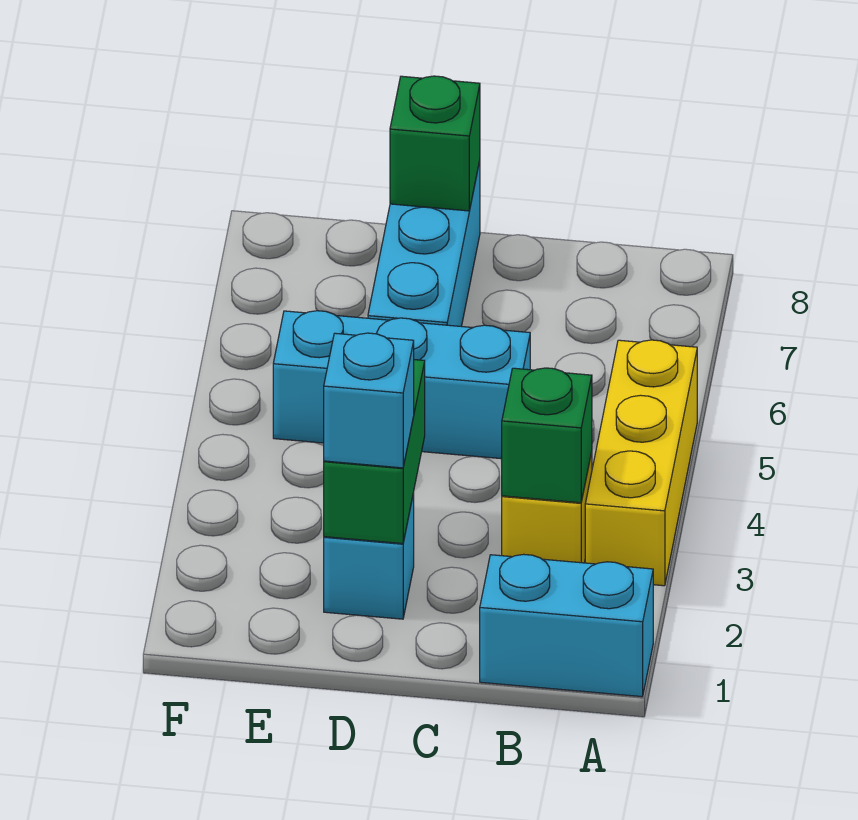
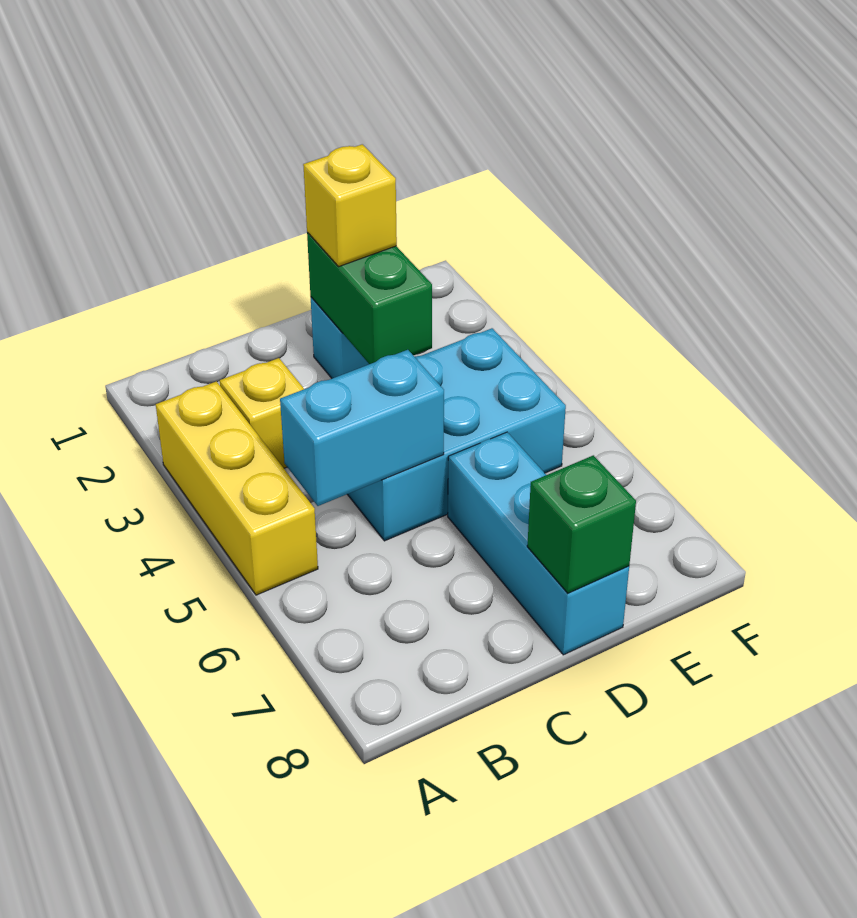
cyan 1x2 brick [480,554,653,697] -> cyan 1x2 brick moved to [280,350,444,506]
green 1x1 brick [502,368,592,503] -> none
cyan 1x3 brick [273,311,530,459] -> cyan 2x3 brick [347,328,566,541]
cyan 1x1 brick [324,333,414,468] -> yellow 1x1 brick [303,144,397,266]

